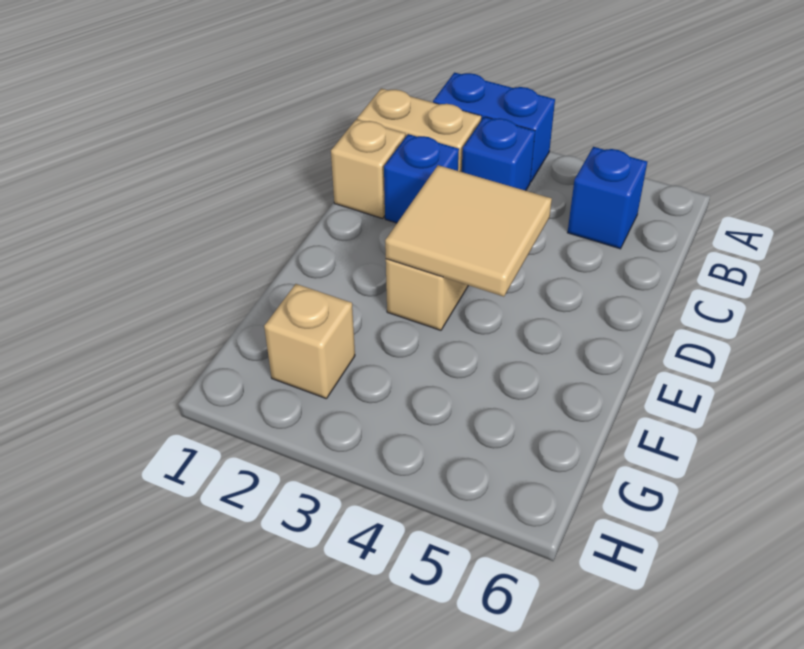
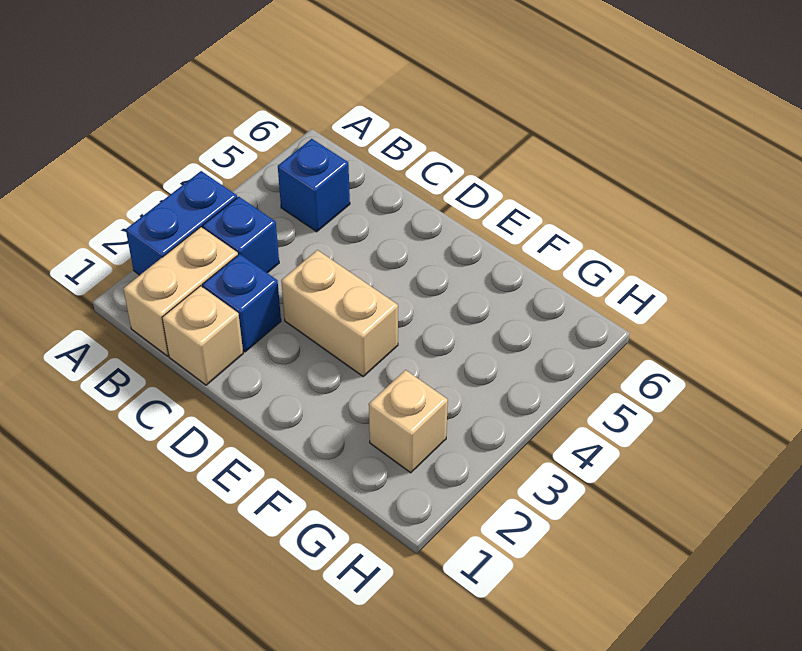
tan 2x2 tile [385,165,552,297] -> none

